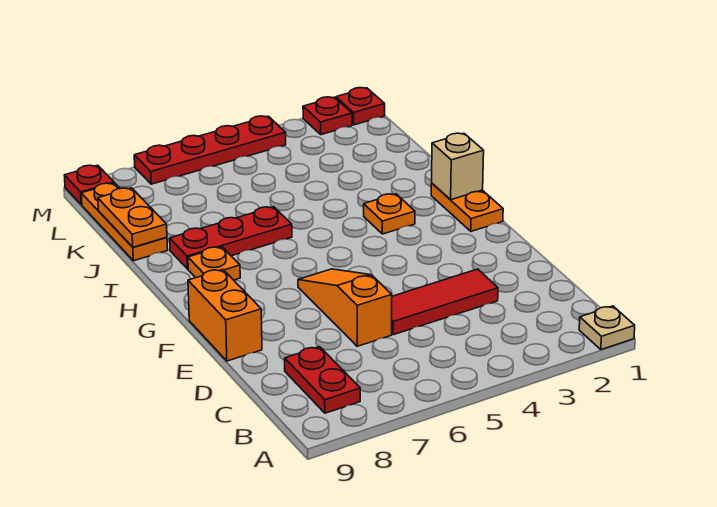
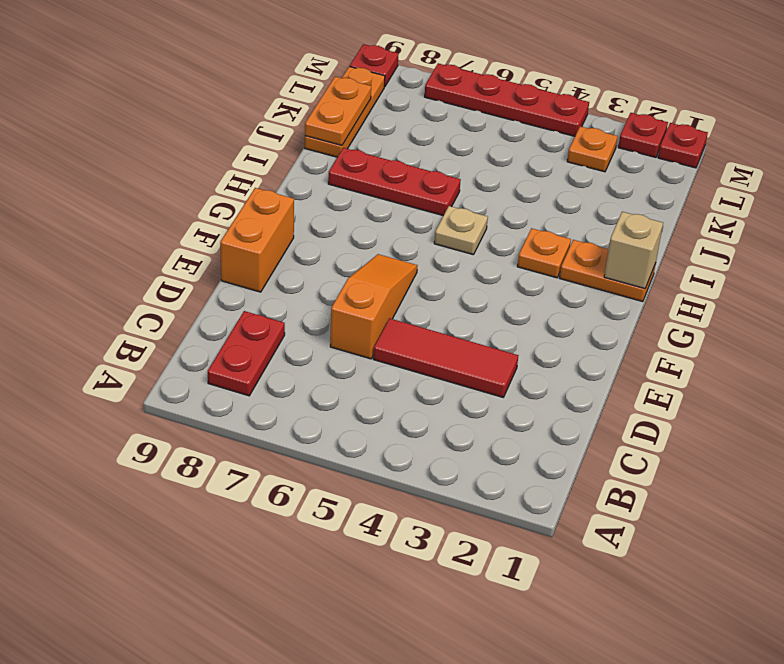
tan 1x1 plate [579,306,635,350] -> tan 1x1 plate moved to [434,206,488,255]
orange 1x2 plate [431,183,503,231] -> orange 1x2 plate turned to [560,240,656,302]
orange 1x1 plate [188,247,240,280] -> orange 1x1 plate moved to [567,126,618,172]

